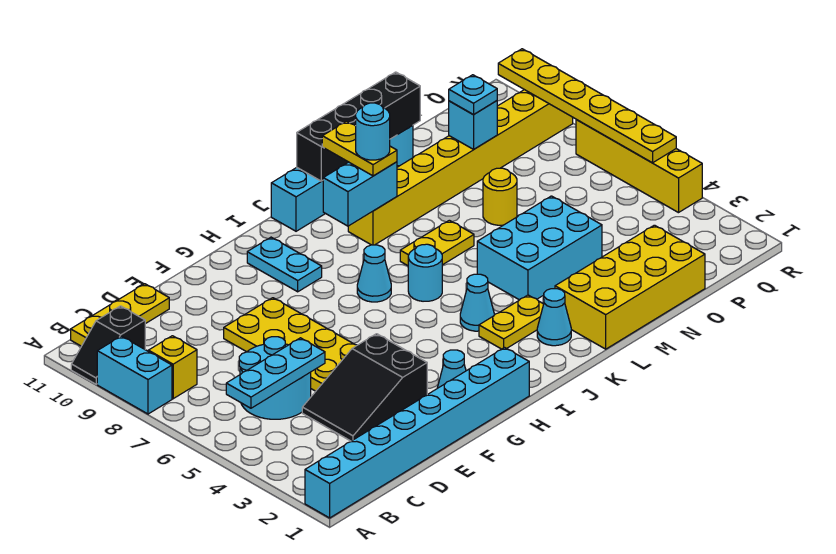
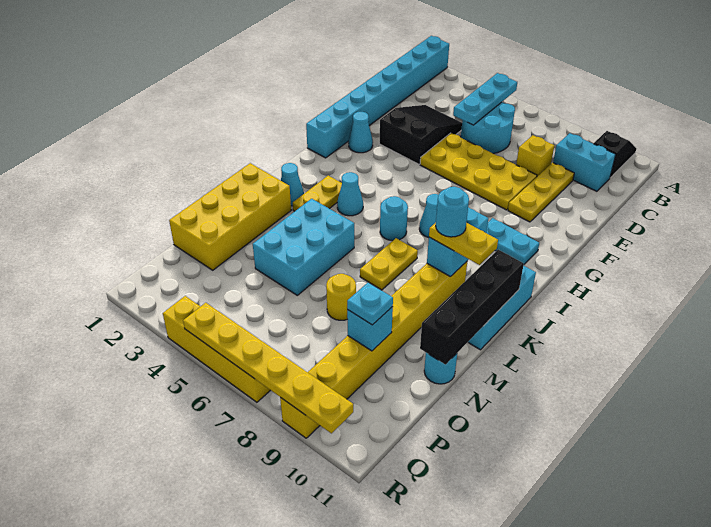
cyan 1x2 brick [97,336,172,414] -> cyan 1x2 brick moved to [553,133,616,191]
yellow 1x1 brick [148,336,197,399] -> yellow 1x1 brick moved to [516,135,554,176]
yellow 1x3 plate [71,284,169,346] -> yellow 1x3 plate moved to [508,163,574,222]

